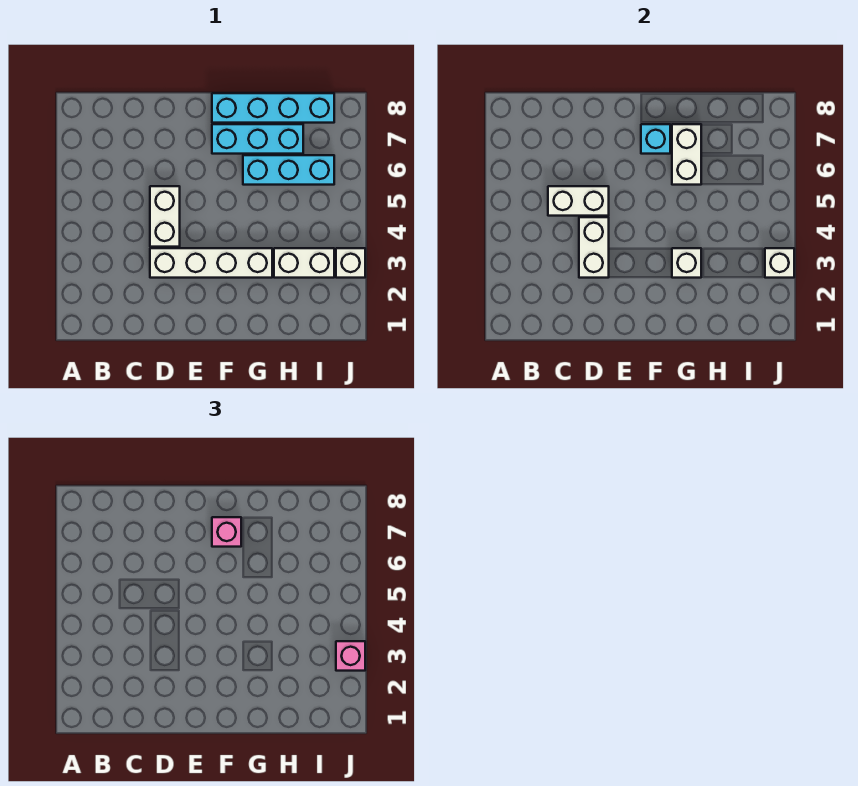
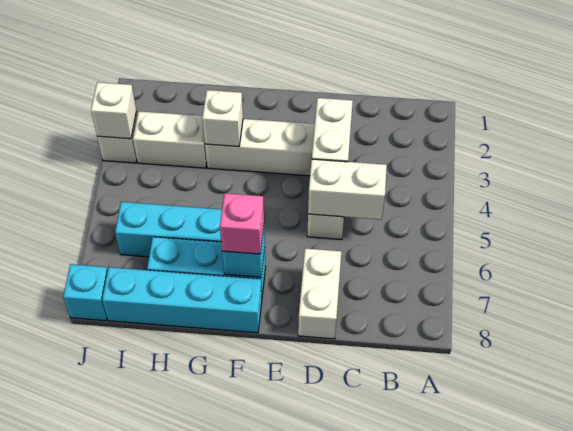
white 1x2 brick [672,124,701,185] -> white 1x2 brick moved to [298,249,341,339]
pink 1x1 brick [336,641,365,671] -> none
none -> cyan 1x1 brick [63,264,108,321]

